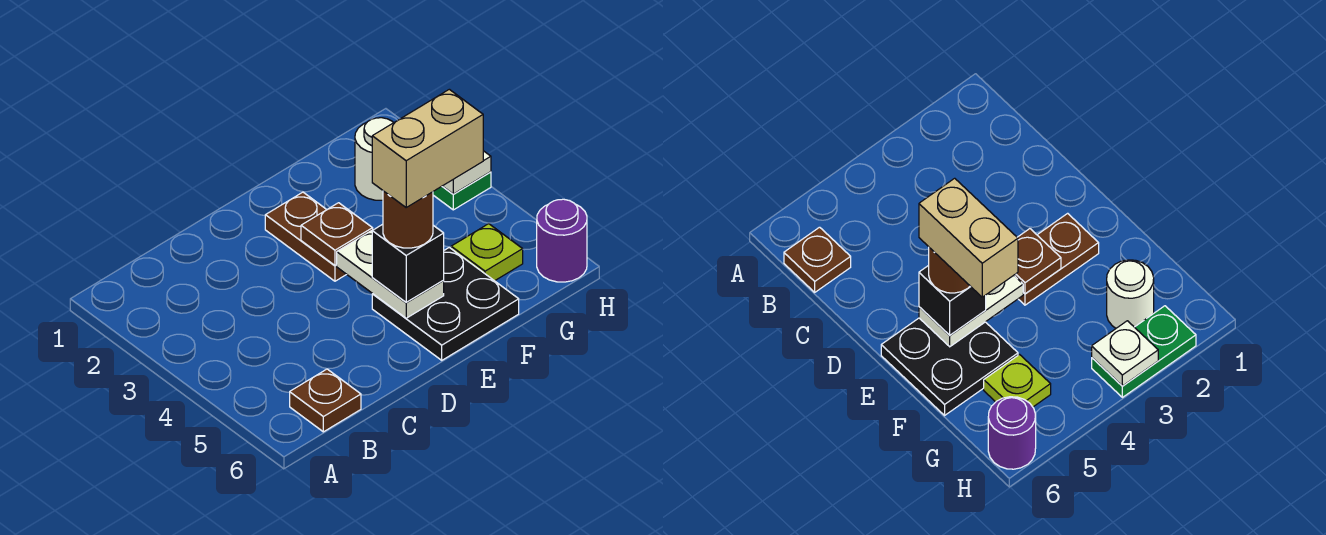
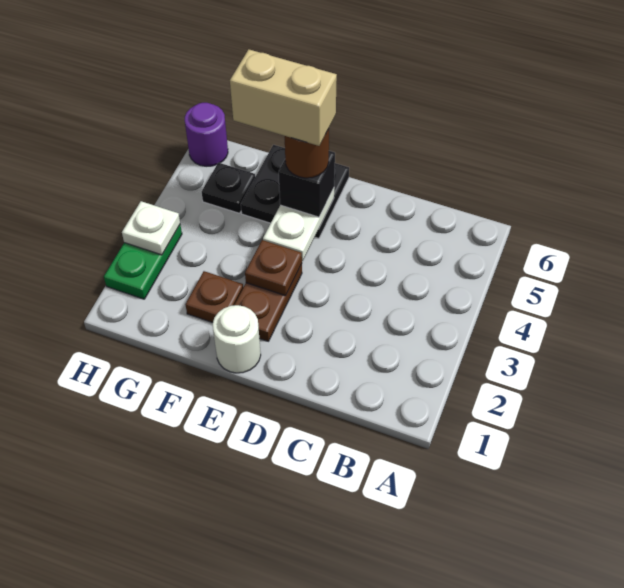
brown 1x1 plate [290,369,361,432] -> brown 1x1 plate moved to [186,271,243,323]
white 1x1 round brick [355,118,393,200] -> white 1x1 round brick moved to [213,305,261,373]
lime 1x1 plate [451,224,523,281] -> black 1x1 plate [202,163,255,213]

